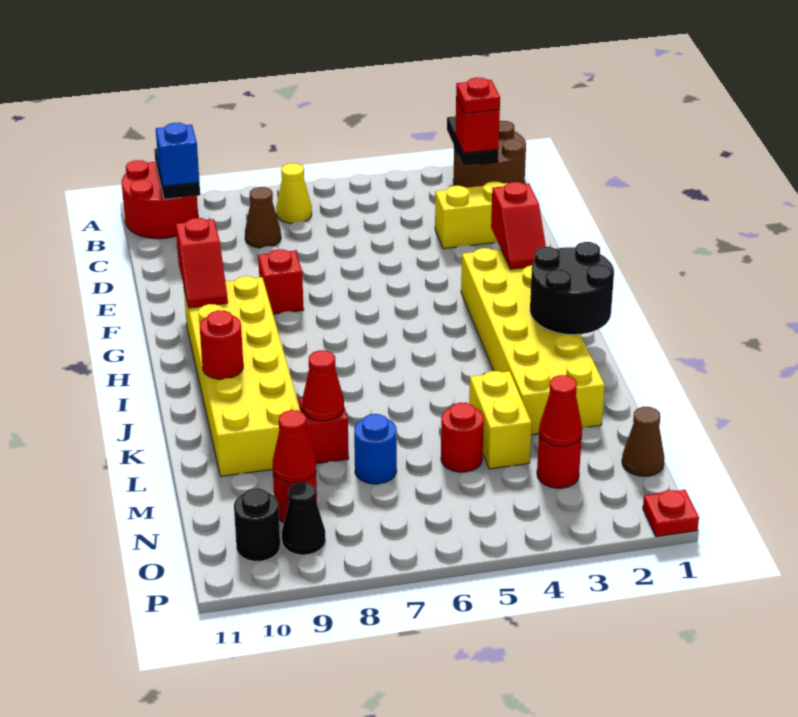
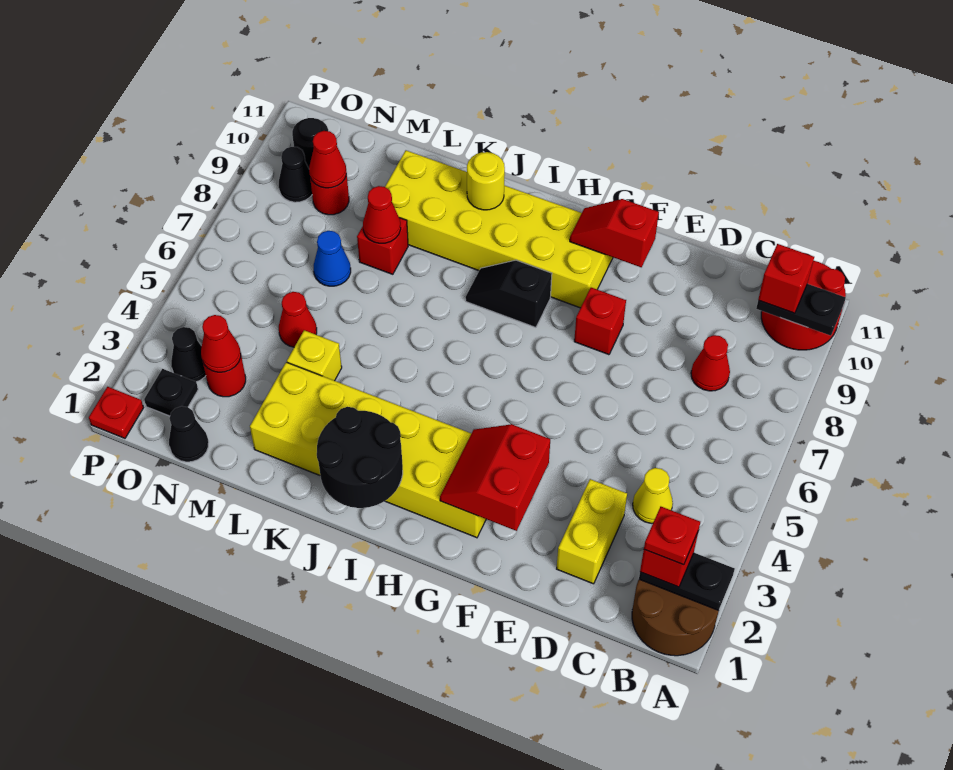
yellow 1x1 cone [276,163,312,223] -> yellow 1x1 cone moved to [633,468,673,523]
blue 1x1 brick [156,123,199,186] -> red 1x1 brick [758,244,814,313]
brown 1x1 cone [245,187,281,248] -> red 1x1 cone [691,335,730,391]
red 1x2 slope [491,182,546,269] -> red 2x2 slope [440,424,550,531]
none -> black 1x2 slope [466,260,552,327]
red 1x1 round brick [200,310,243,379] -> yellow 1x1 round brick [467,152,505,210]
yellow 1x2 brick [469,371,532,469] -> yellow 1x1 brick [287,330,342,381]
red 1x1 round brick [441,403,484,472] -> red 1x1 cone [279,292,317,347]
blue 1x1 round brick [354,414,397,484] -> blue 1x1 cone [314,231,351,286]
brown 1x1 cone [622,407,664,476] -> black 1x1 cone [169,406,209,462]
none -> black 1x1 plate [144,369,198,416]
none -> black 1x1 cone [171,327,206,382]

